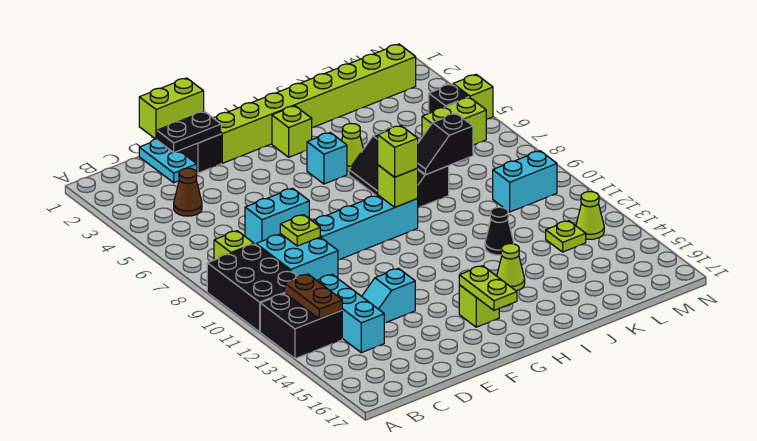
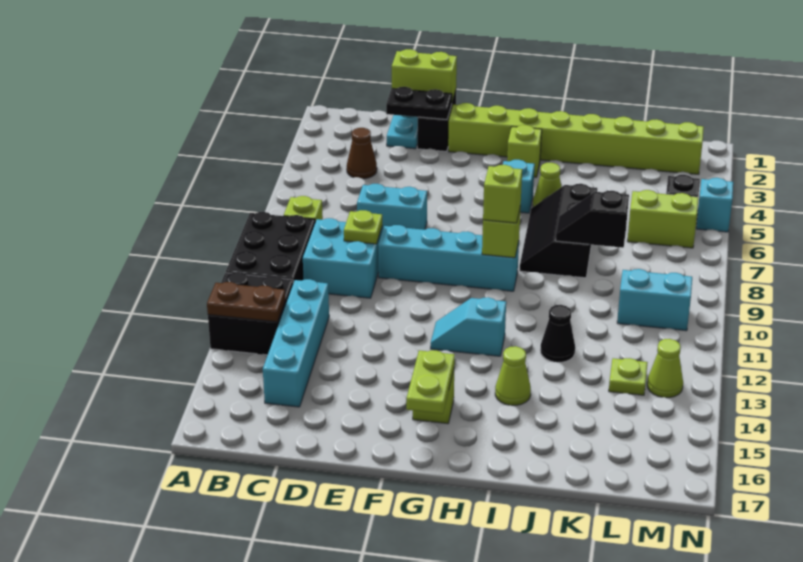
brown 1x2 plate [285,274,342,319] -> brown 1x2 plate turned to [207,282,285,322]
cyan 1x3 brick [317,274,384,353] -> cyan 1x4 brick [263,279,329,407]
cyan 1x2 slope [362,268,415,323] -> cyan 1x2 slope moved to [431,297,506,356]
lime 1x1 brick [453,74,493,119] -> cyan 1x1 brick [696,178,733,232]

